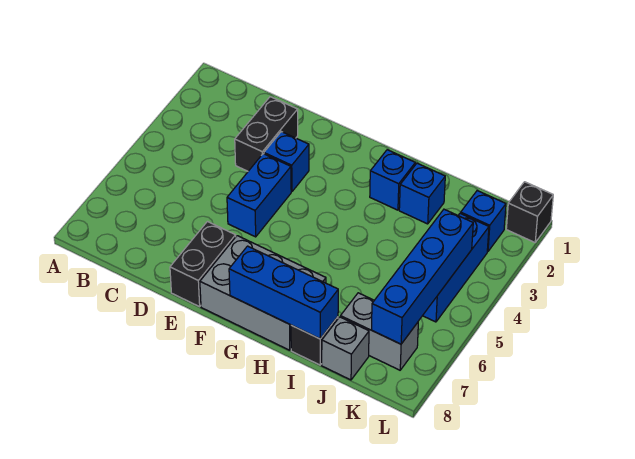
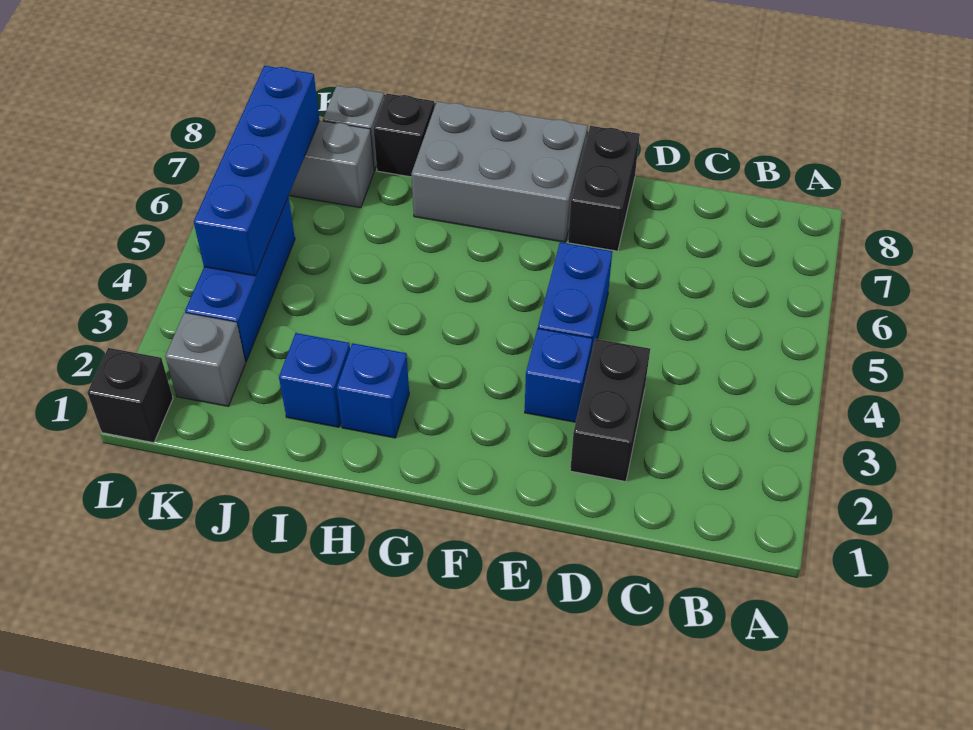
blue 1x3 brick [229,246,338,339] -> none
blue 1x1 brick [461,191,506,252] -> grey 1x1 brick [165,313,246,406]

